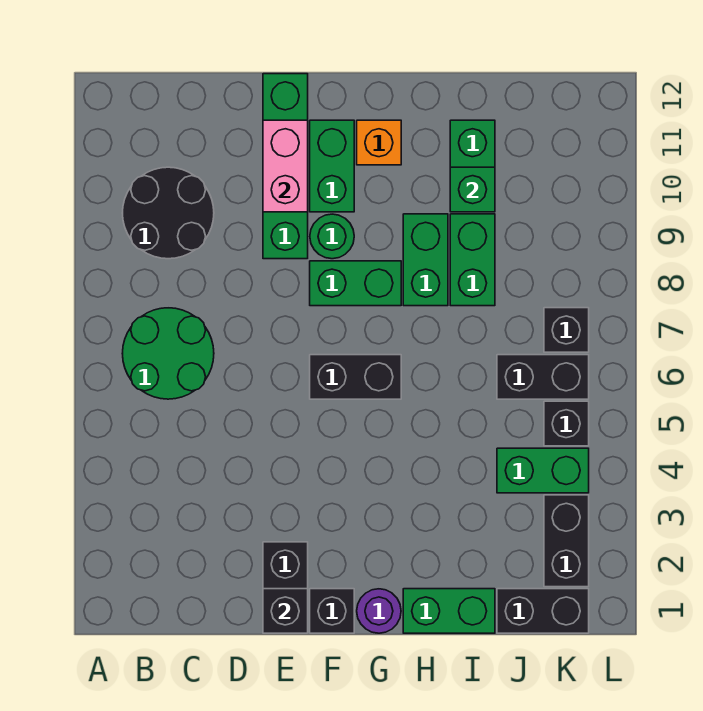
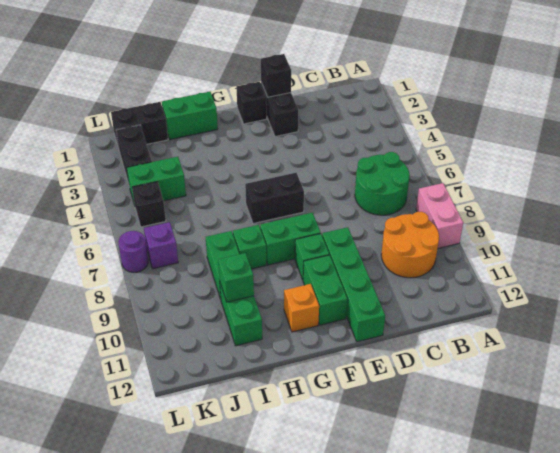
black 2x2 round brick [123,167,214,259] -> orange 2x2 round brick [381,212,439,278]
pink 1x2 brick [263,120,308,212] -> pink 1x2 brick moved to [416,183,463,248]
green 1x1 round brick [310,214,354,259] -> green 1x1 brick [295,234,329,280]
purple 1x1 round brick [357,589,401,633] -> purple 1x1 round brick moved to [118,231,148,273]
green 1x2 brick [403,214,448,306] -> green 1x1 brick [233,225,266,269]
black 1x2 brick [497,355,589,399] -> none
black 1x1 brick [544,308,589,352] -> purple 1x1 brick [144,222,178,269]

